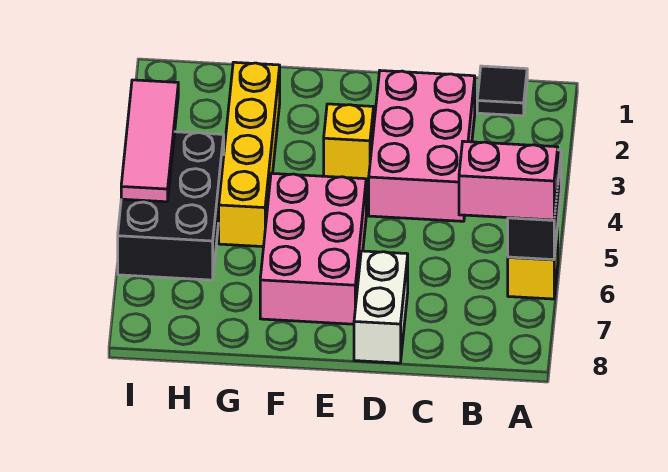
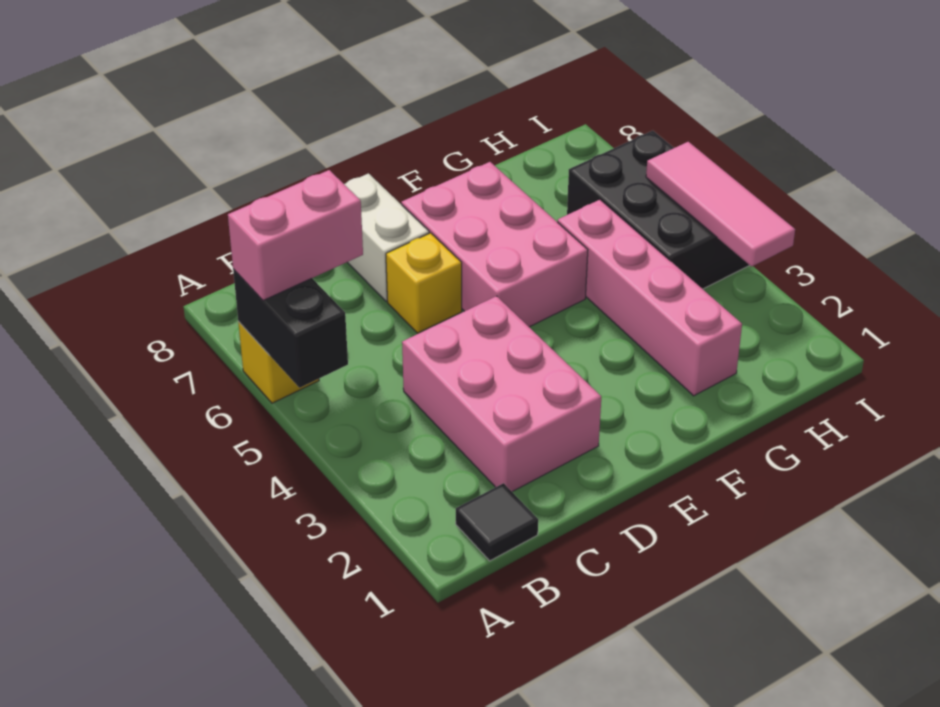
yellow 1x1 brick [324,104,374,180] -> yellow 1x1 brick moved to [386,233,462,333]
yellow 1x4 brick [219,62,280,247] -> pink 1x4 brick [557,200,742,396]

